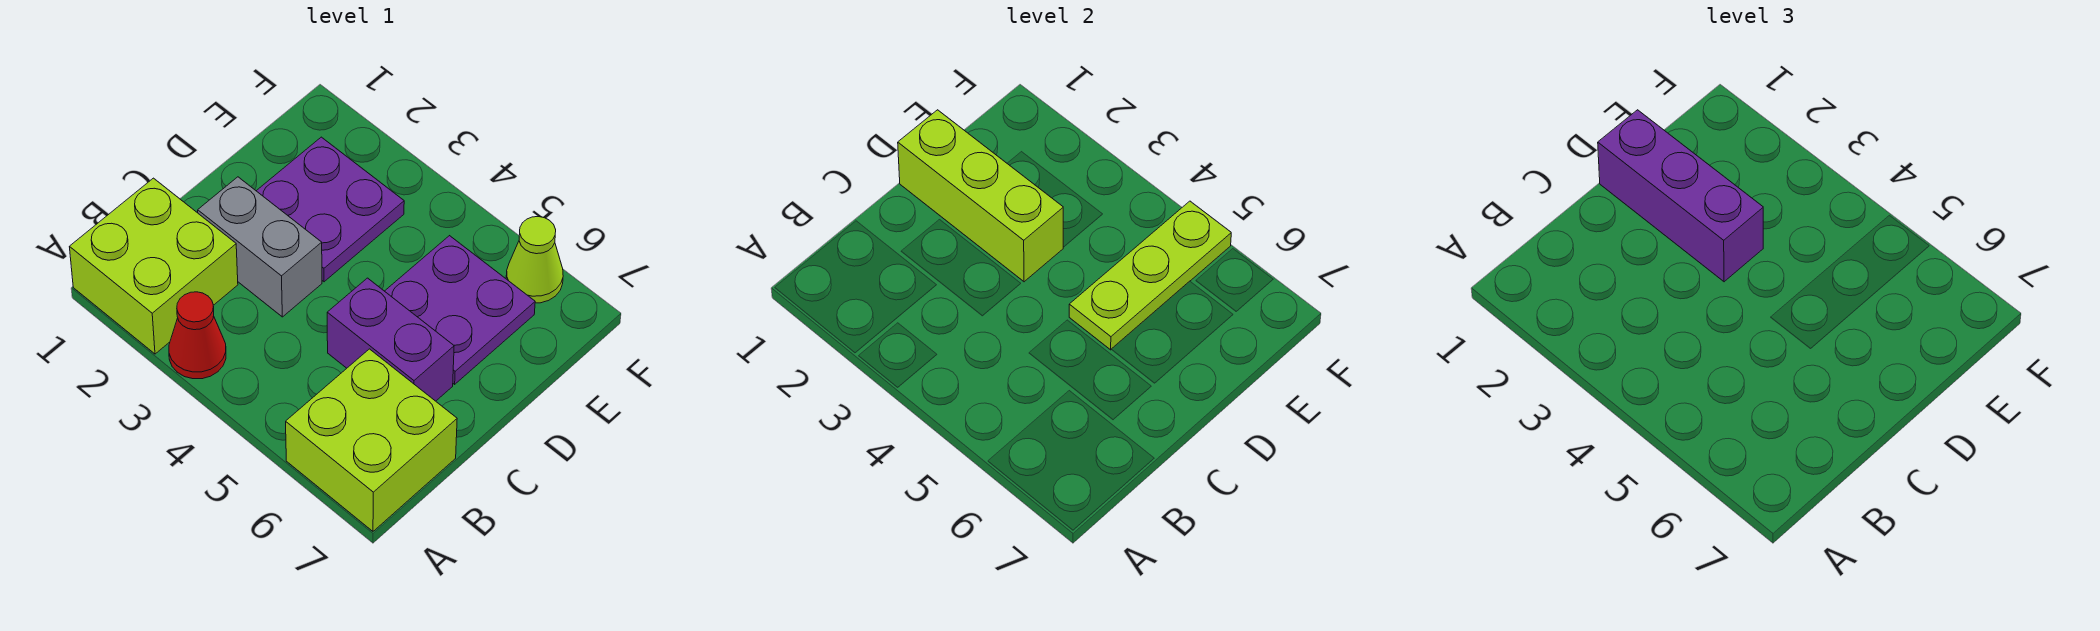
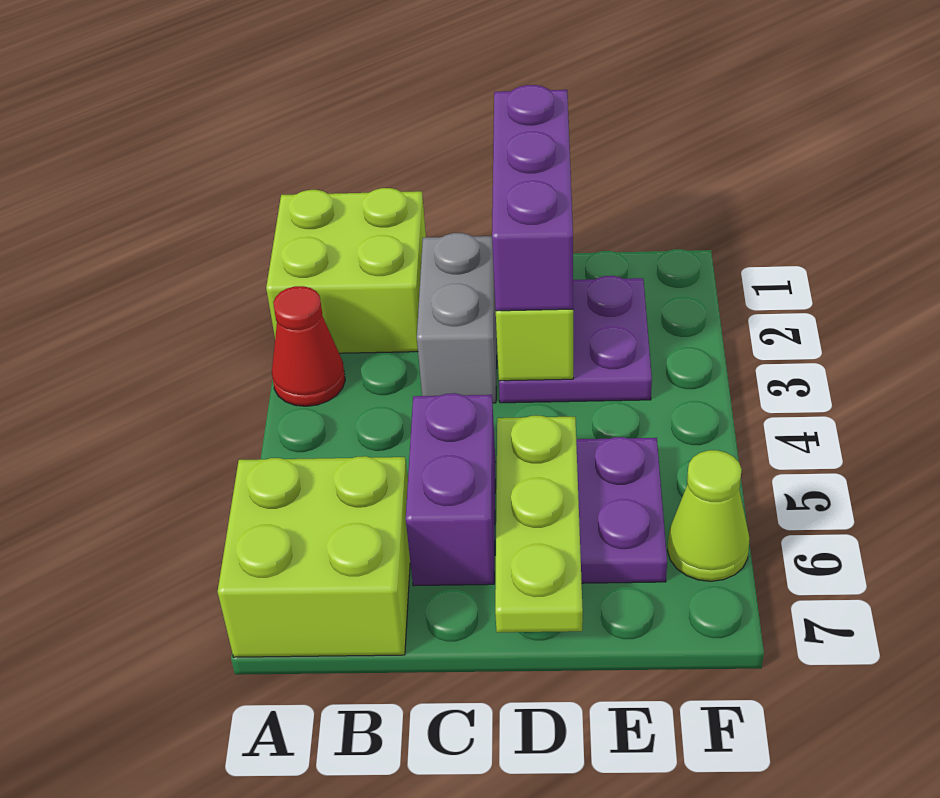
lime 1x3 plate [1069,201,1231,350] -> lime 1x3 plate turned to [495,416,583,632]

